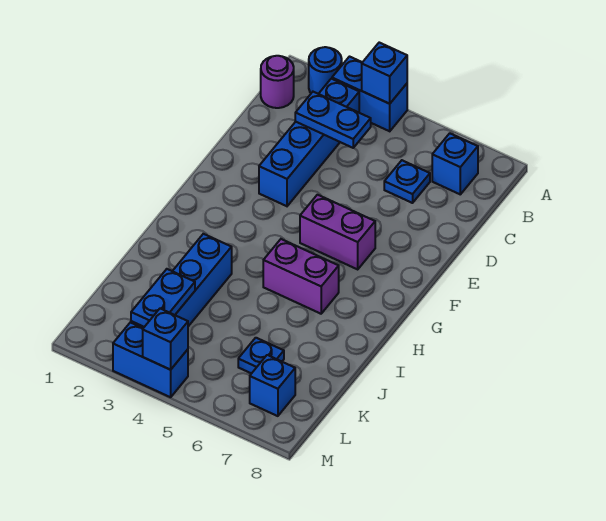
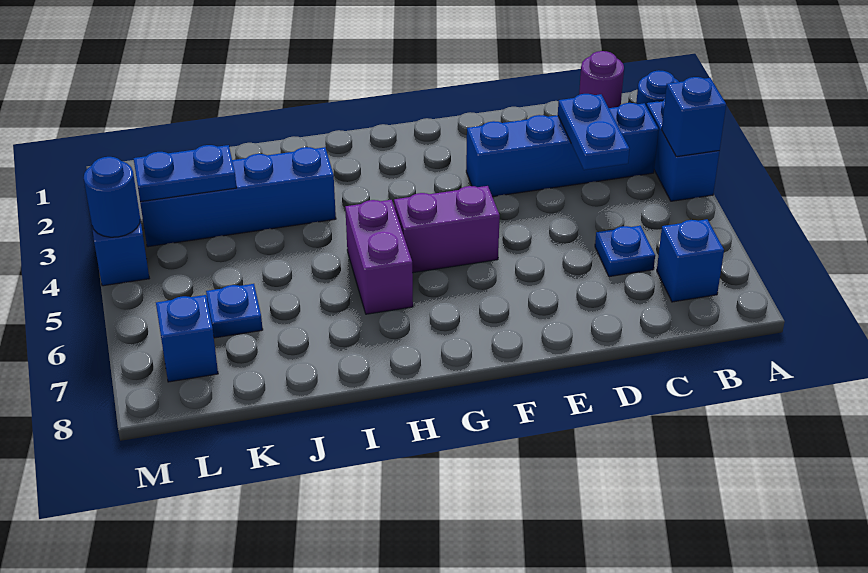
purple 1x2 brick [300,195,375,269] -> purple 1x2 brick turned to [394,186,500,273]
blue 1x1 brick [143,309,188,370] -> blue 1x1 round brick [84,157,140,237]

